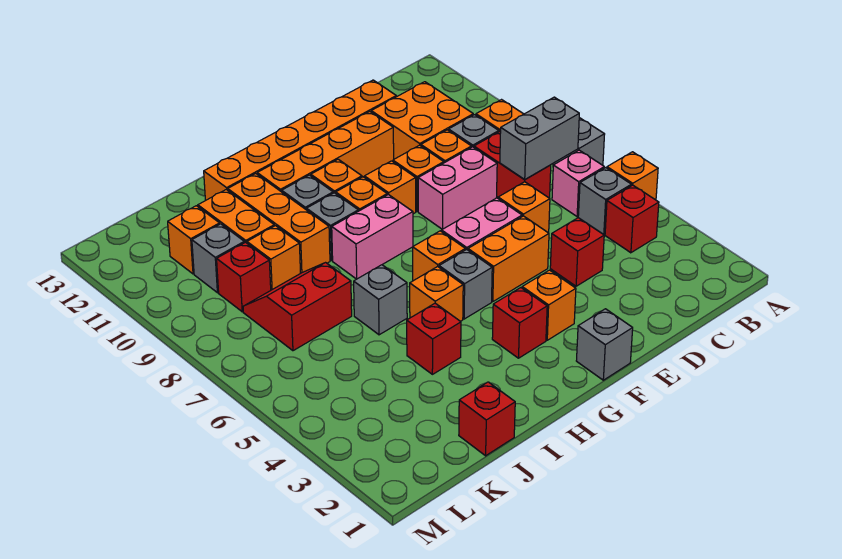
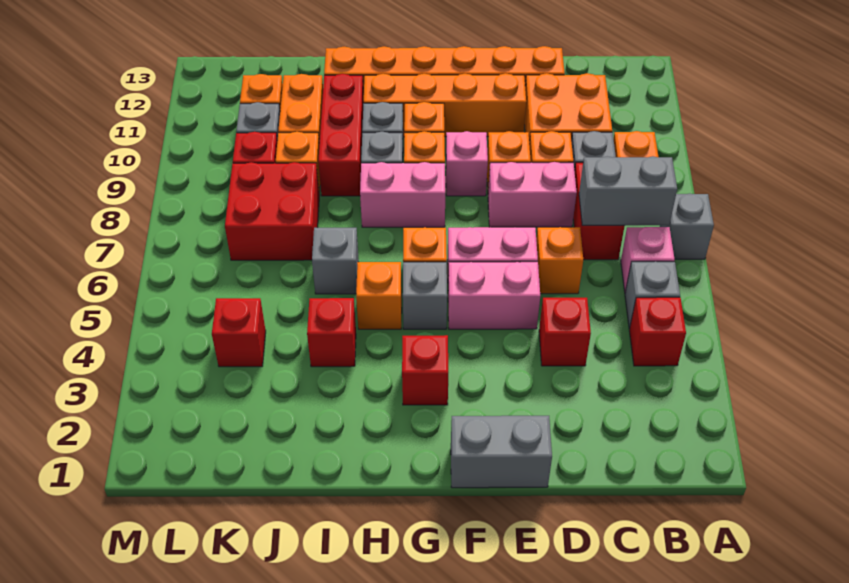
orange 1x1 brick [607,152,658,200] -> none
orange 1x2 brick [468,216,549,302] -> pink 1x2 brick [448,262,540,329]
grey 1x1 brick [576,309,633,380] -> grey 1x2 brick [451,416,552,488]
orange 1x1 brick [522,270,576,340] -> none
orange 1x1 brick [364,161,416,214] -> pink 1x1 brick [446,131,488,196]
orange 1x3 brick [228,173,330,273] -> red 1x3 brick [318,74,364,196]
red 1x1 brick [459,382,515,456] -> red 1x1 brick moved to [212,298,266,367]
red 2x2 slope [243,263,352,351] -> red 2x2 brick [225,162,319,260]

